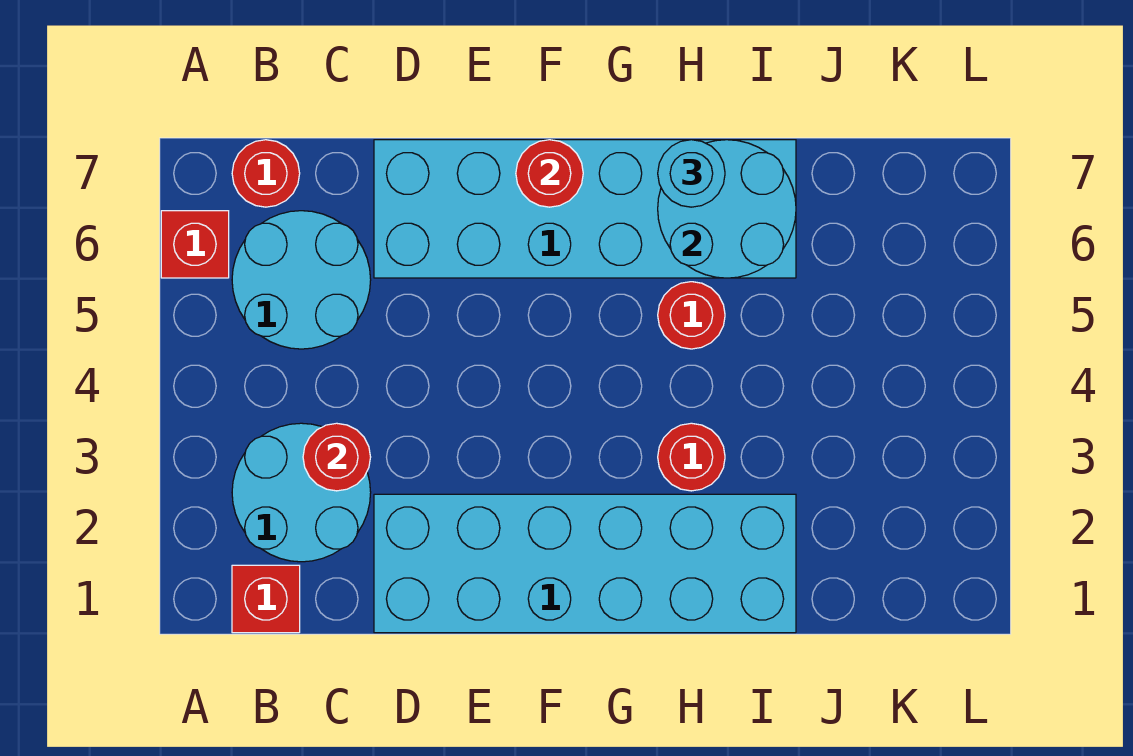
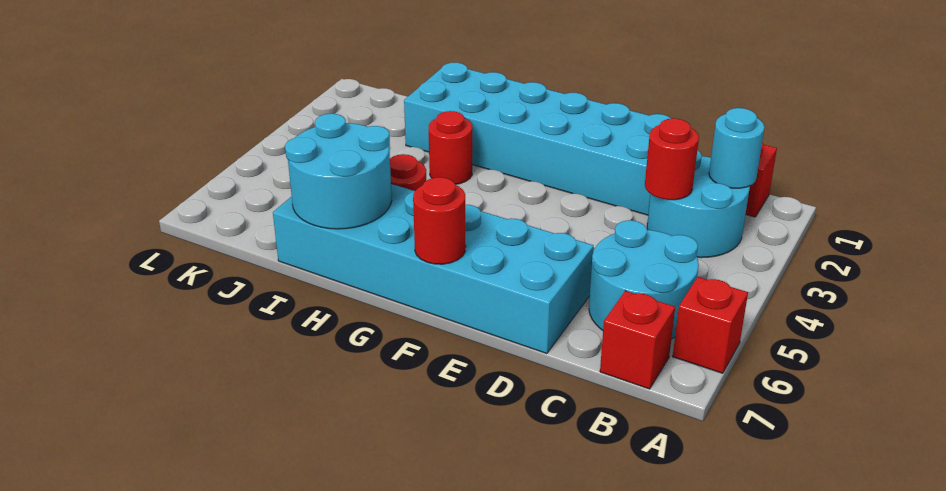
red 1x1 round brick [232,140,300,207] -> red 1x1 brick [600,291,675,389]
cyan 1x1 round brick [658,140,725,207] -> cyan 1x1 round brick moved to [709,108,765,188]

